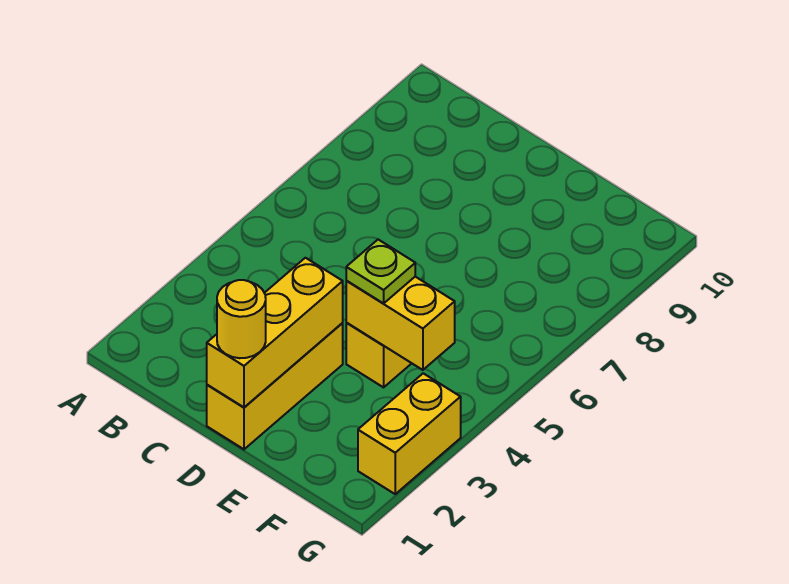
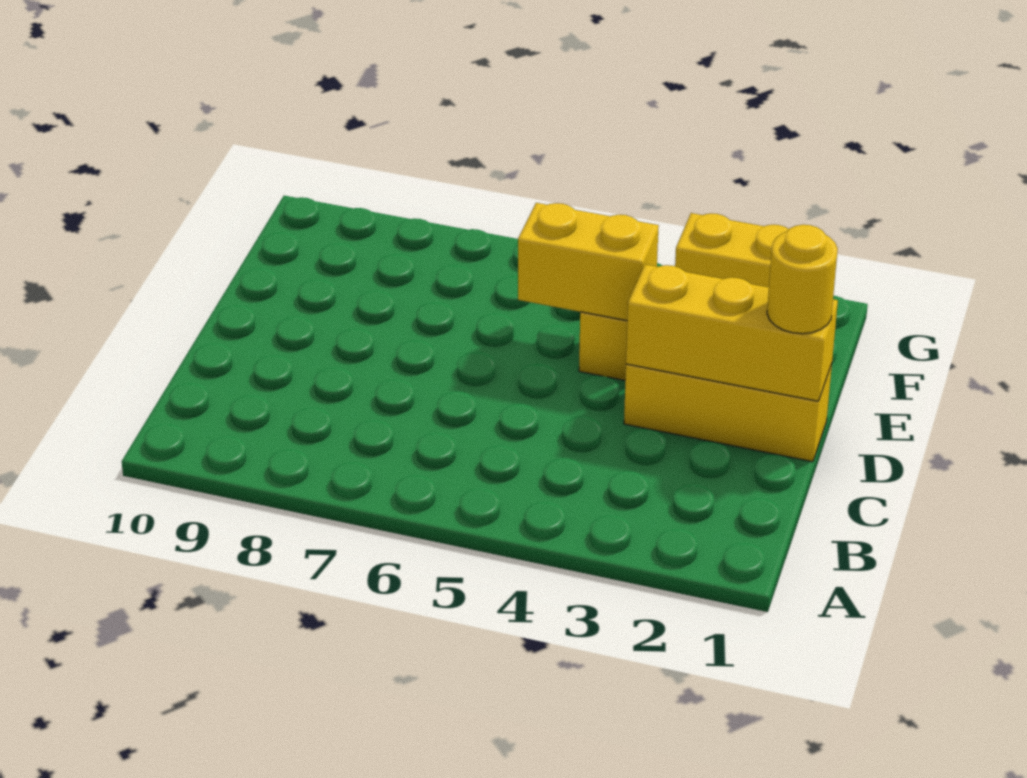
yellow 1x2 brick [346,277,455,370] -> yellow 1x2 brick turned to [518,203,659,321]
lime 1x1 plate [346,240,415,304] -> none

